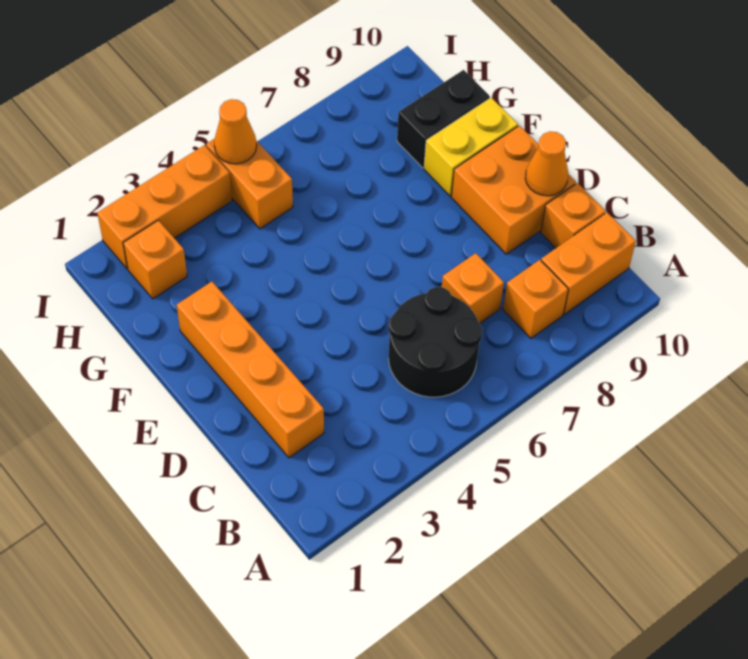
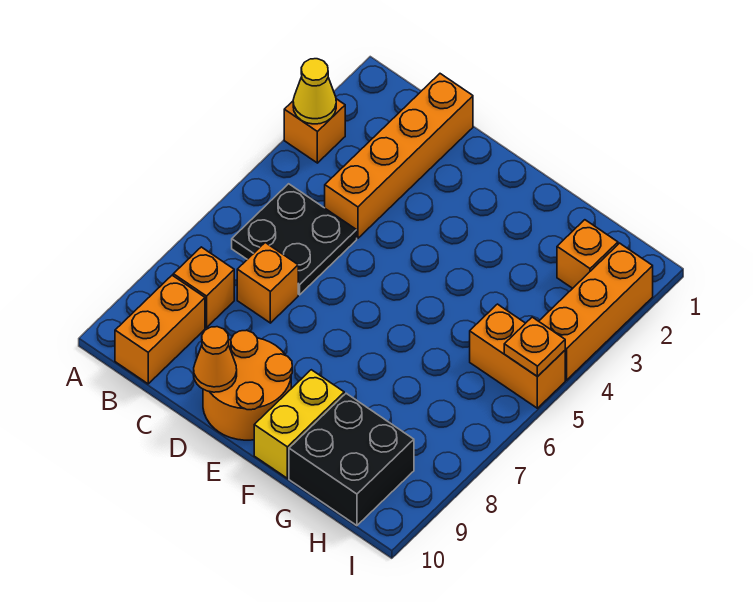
none -> yellow 1x1 cone [293,59,336,124]
black 2x2 round brick [388,287,482,397] -> black 2x2 plate [232,184,357,295]
orange 1x4 brick [177,282,324,458] -> orange 1x4 brick turned to [325,74,473,238]
orange 1x1 brick [541,183,606,248] -> orange 1x1 brick moved to [284,99,345,163]
orange 2x2 brick [451,126,576,254] -> orange 2x2 round brick [203,330,292,440]
black 1x2 brick [397,70,490,168] -> black 2x2 brick [289,393,414,526]
orange 1x1 cone [214,99,257,164] -> orange 1x1 plate [504,317,565,377]

